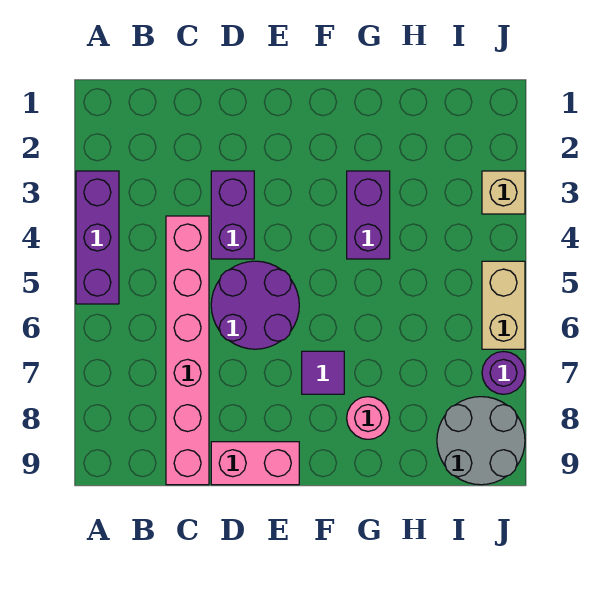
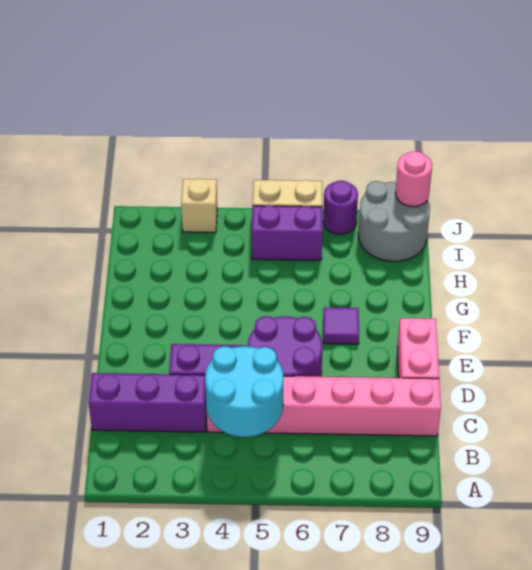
purple 1x3 brick [76,171,119,304] -> purple 1x3 brick moved to [89,373,207,432]
none -> cyan 2x2 round brick [205,346,284,437]
purple 1x2 brick [347,171,390,259] -> purple 1x2 brick moved to [252,205,322,260]
pink 1x1 round brick [347,397,390,439] -> pink 1x1 round brick moved to [395,151,432,206]

